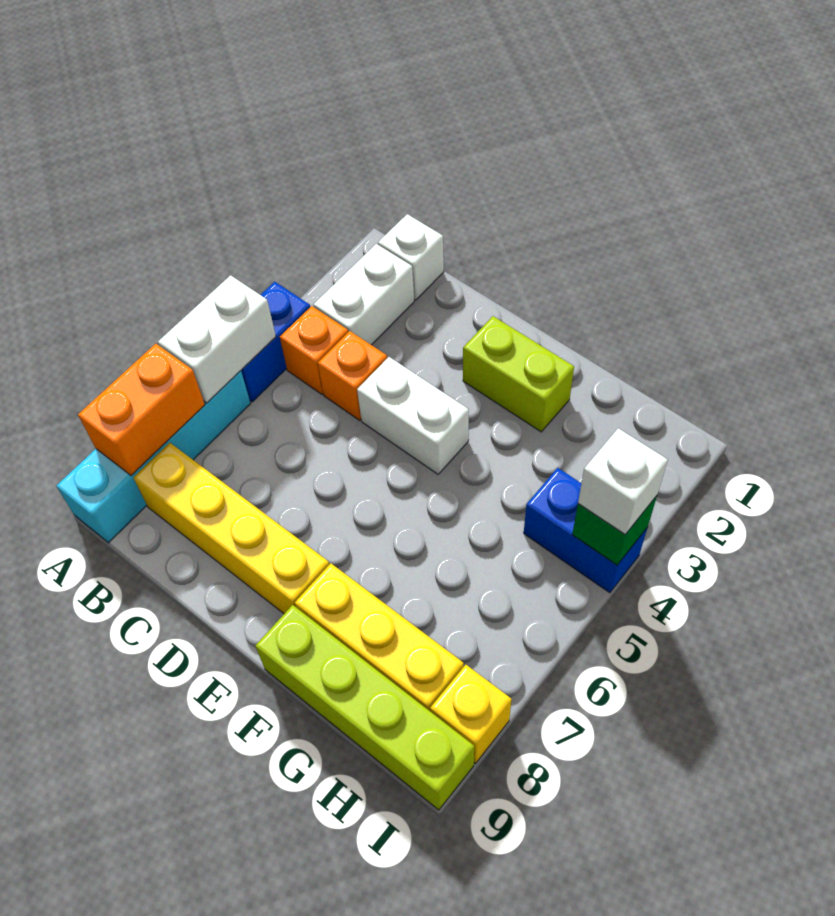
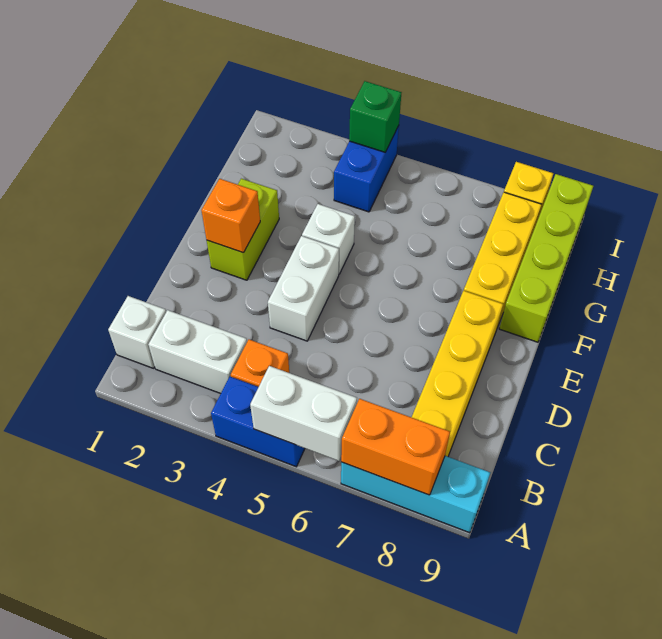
cyan 1x4 brick [56,371,251,543] -> cyan 1x3 brick [341,456,490,533]
orange 1x1 brick [318,331,387,420] -> orange 1x1 brick moved to [201,179,260,253]
white 1x1 brick [578,428,668,534] -> white 1x1 brick moved to [302,204,355,274]

